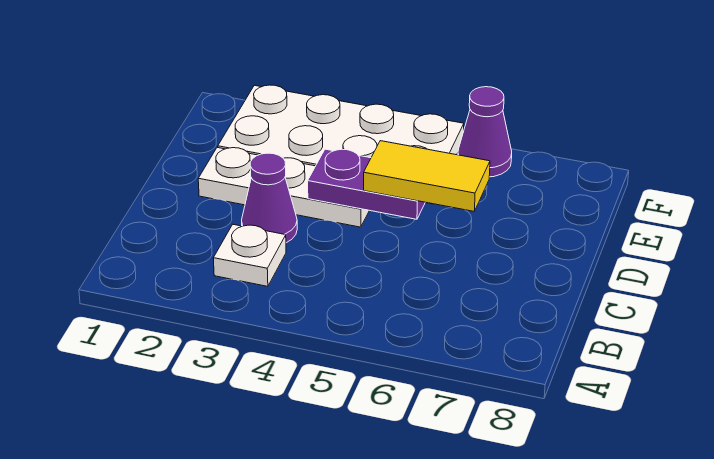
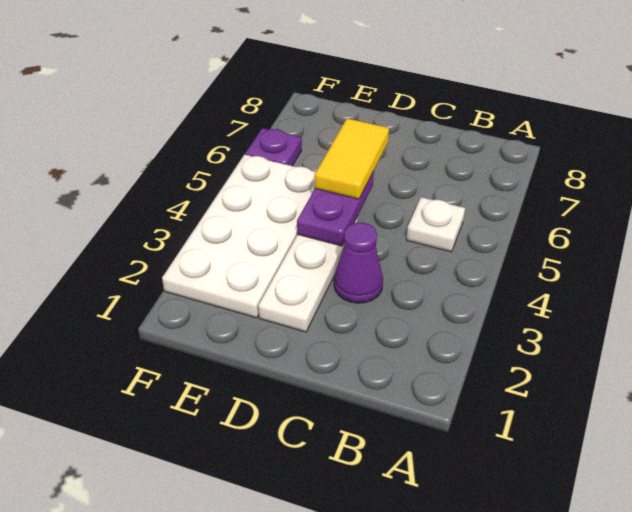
white 1x1 plate [213,225,286,286] -> white 1x1 plate moved to [407,197,465,252]
purple 1x1 cone [458,87,512,177] -> purple 1x1 plate [245,128,302,166]

